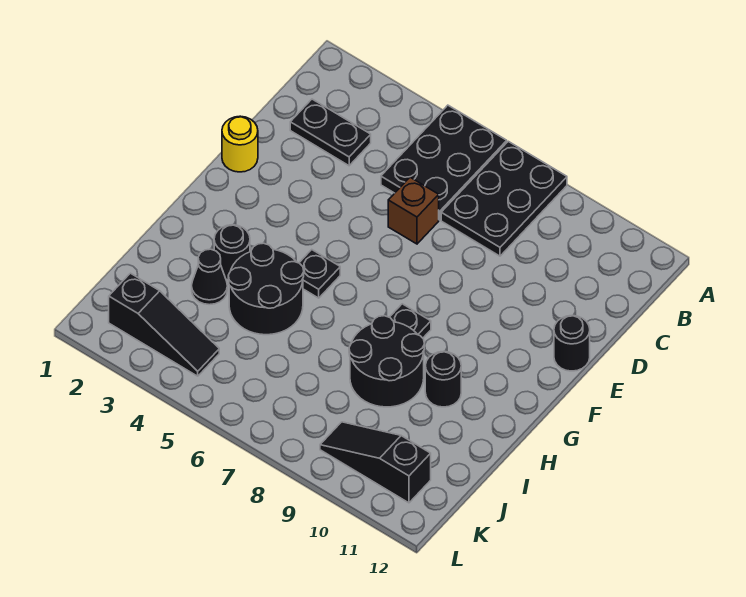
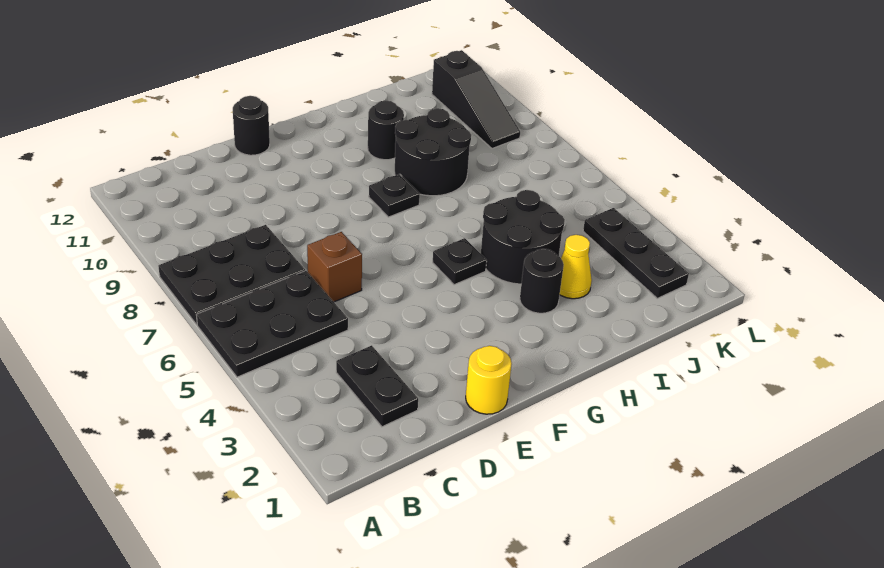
black 1x1 cone [192,249,227,305] -> yellow 1x1 cone [560,235,592,299]
black 1x3 slope [109,273,219,376] -> black 1x3 plate [583,208,689,298]

